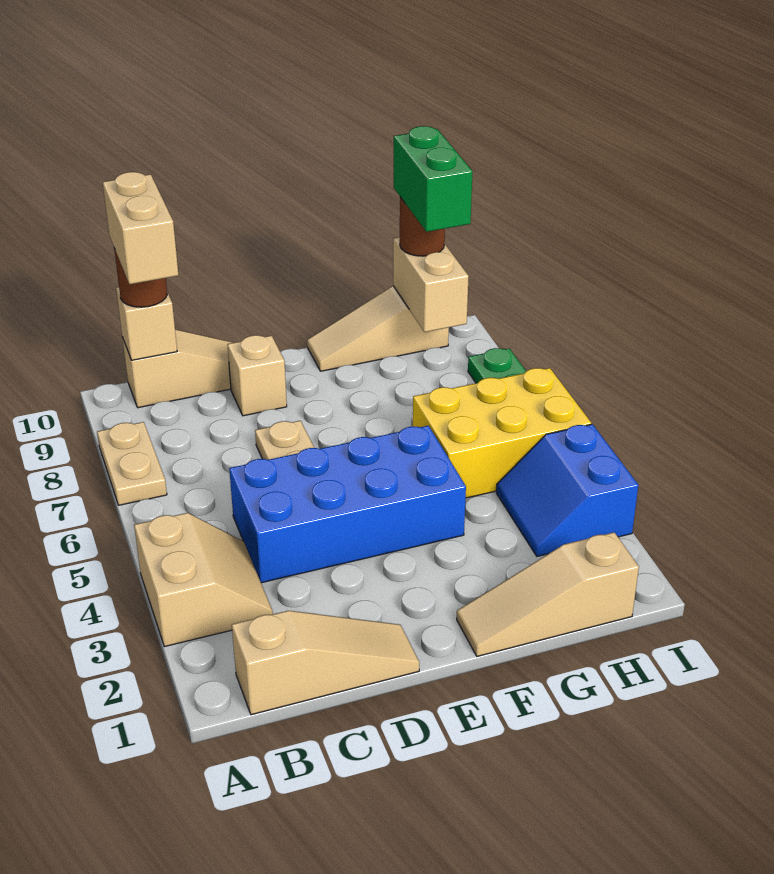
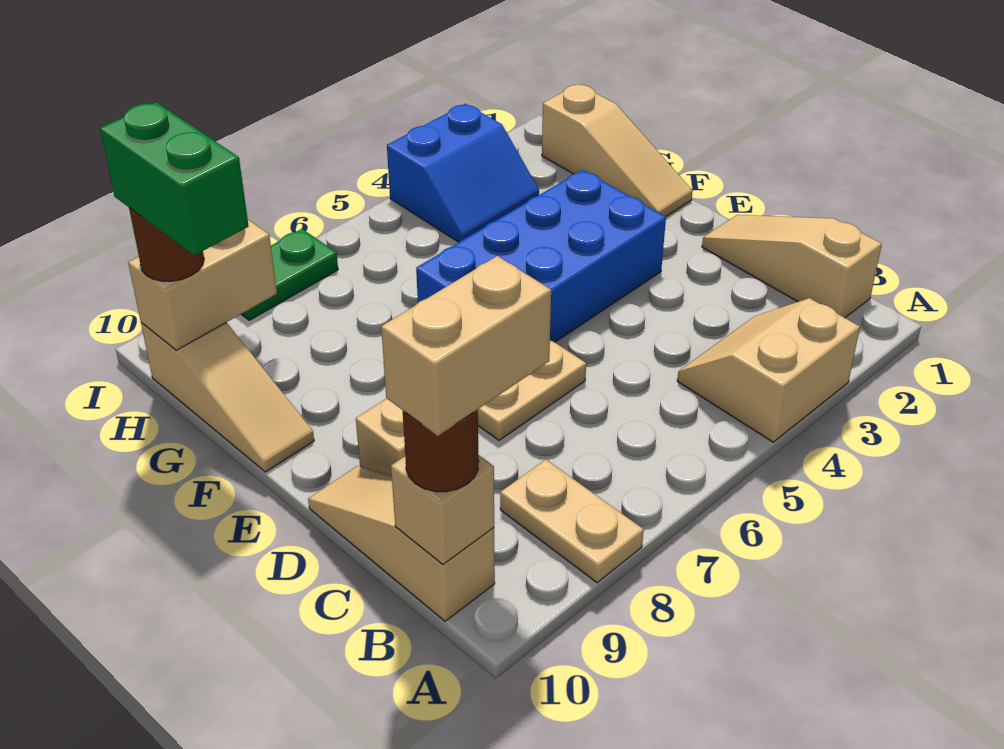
tan 1x2 plate [97,422,167,505] -> tan 1x2 plate turned to [500,460,644,583]
blue 2x4 brick [229,426,466,583] -> blue 2x4 brick turned to [416,170,666,342]
yellow 2x3 brick [413,368,591,498] -> none
green 1x2 brick [394,126,473,232] -> green 1x2 brick turned to [100,102,249,255]

